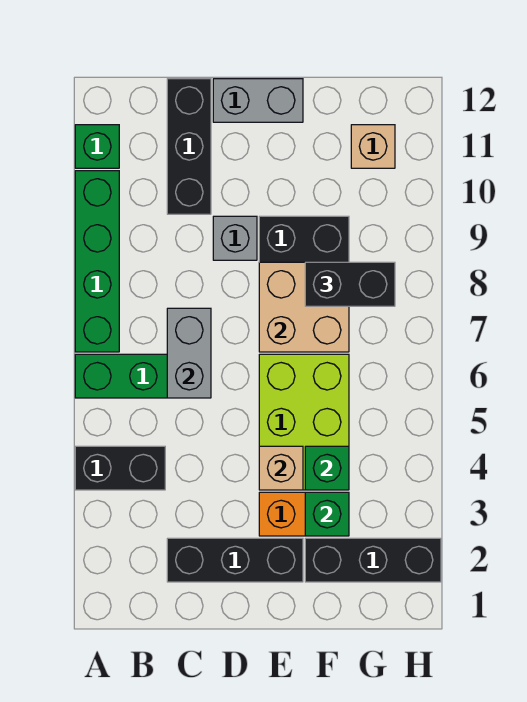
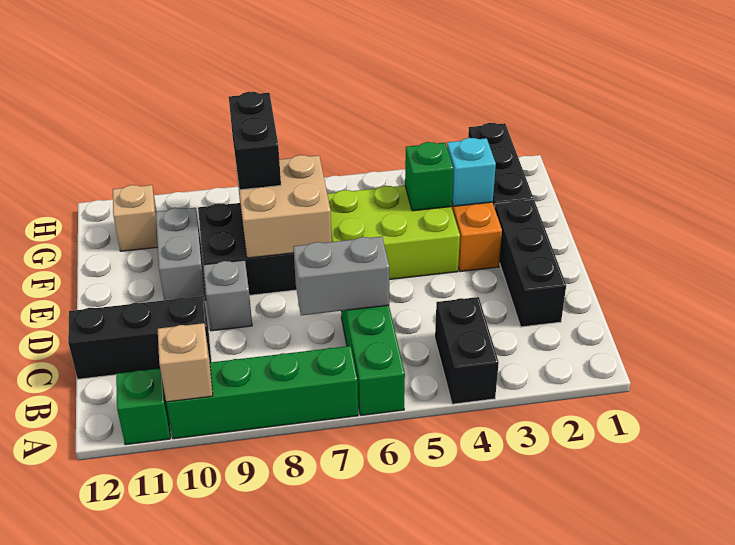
grey 1x2 brick [213,79,303,122] -> grey 1x2 brick moved to [156,208,206,300]
tan 1x1 brick [259,446,303,490] -> tan 1x1 brick moved to [158,323,213,402]
green 1x1 brick [305,492,349,536] -> cyan 1x1 brick [447,138,496,206]

